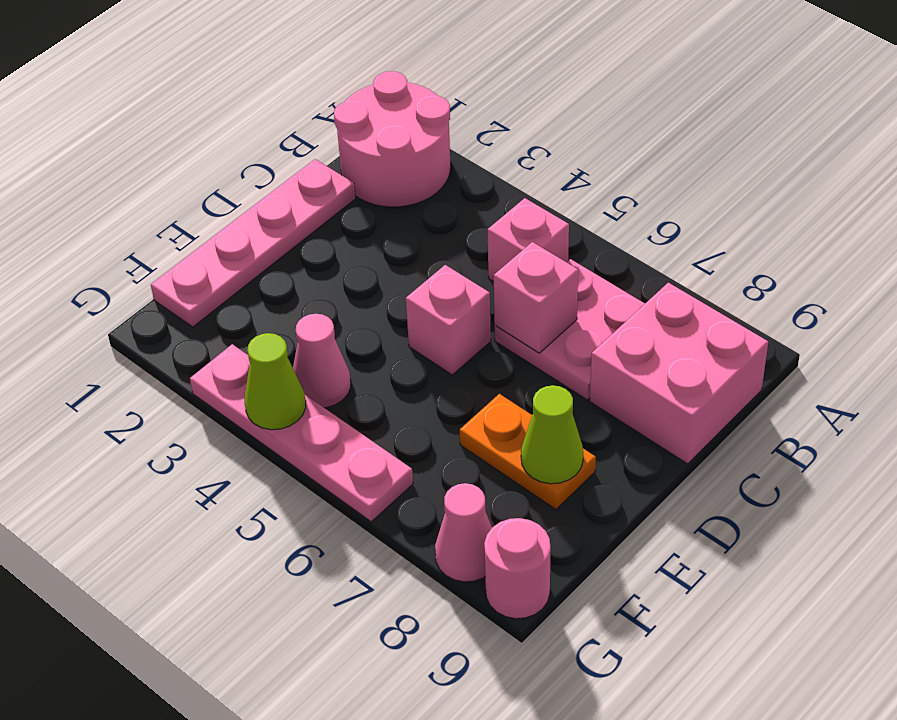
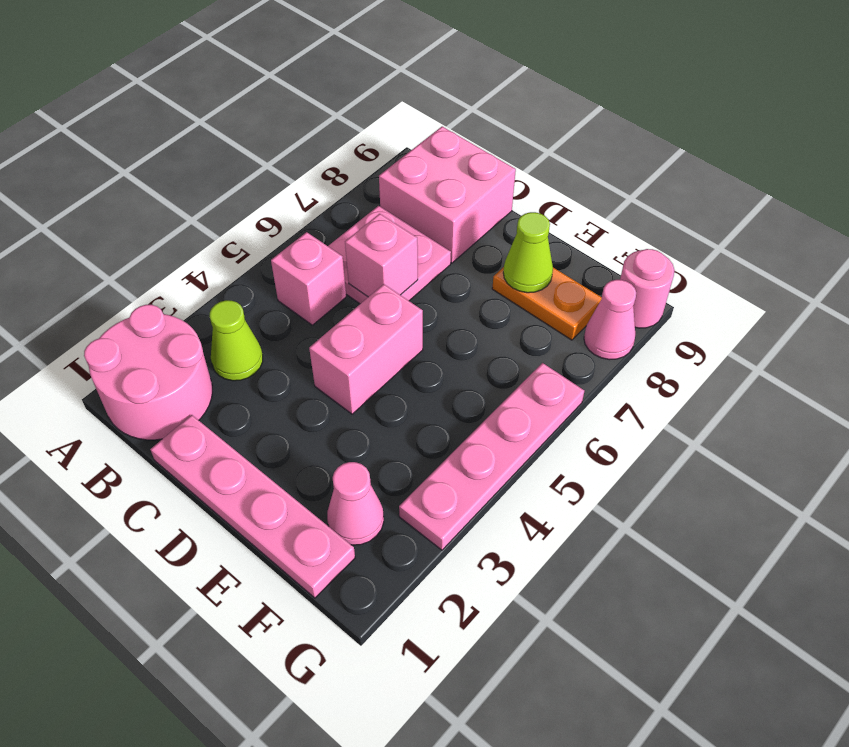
pink 1x1 brick [406,265,491,375] -> pink 1x2 brick [309,284,423,414]
orange 1x2 plate [460,394,596,509] -> orange 1x2 plate turned to [492,267,602,340]
pink 1x1 cone [293,314,351,408] -> pink 1x1 cone moved to [327,462,384,545]
lime 1x1 cone [245,333,306,430] -> lime 1x1 cone moved to [210,300,263,381]

